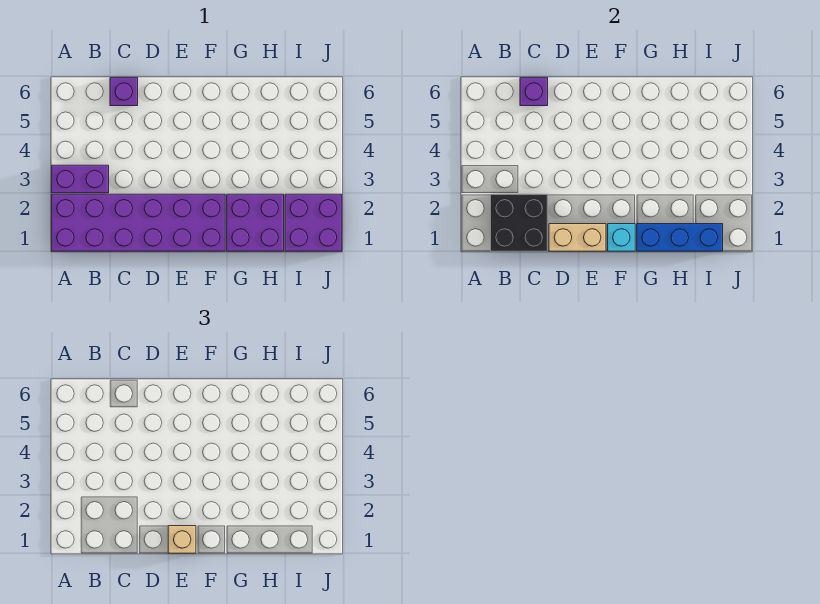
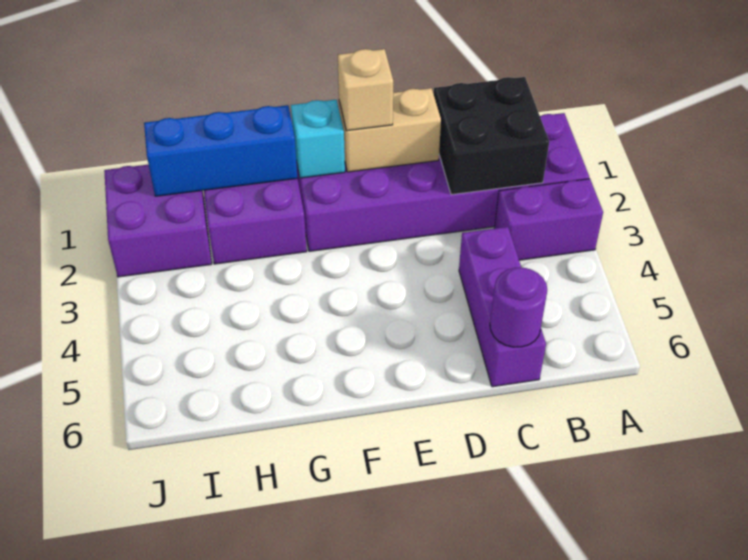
purple 1x1 brick [110,78,138,106] -> purple 1x3 brick [459,227,546,387]
purple 1x1 brick [520,78,548,106] -> purple 1x1 round brick [490,267,547,347]

